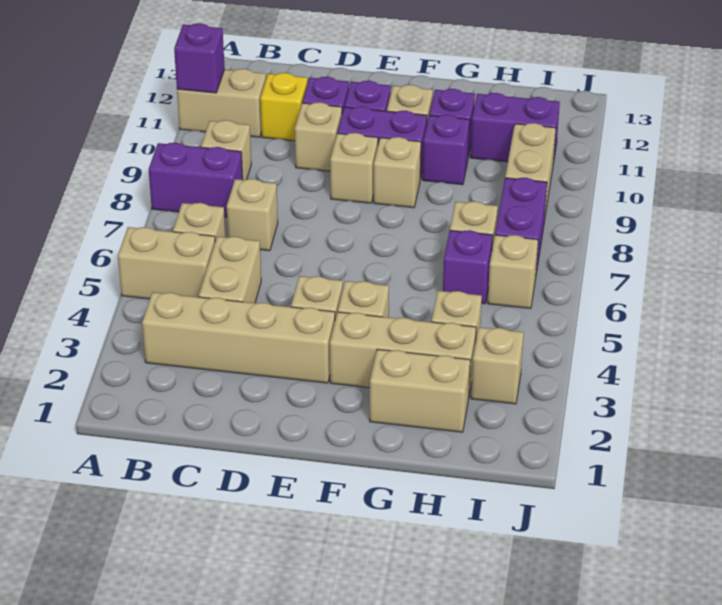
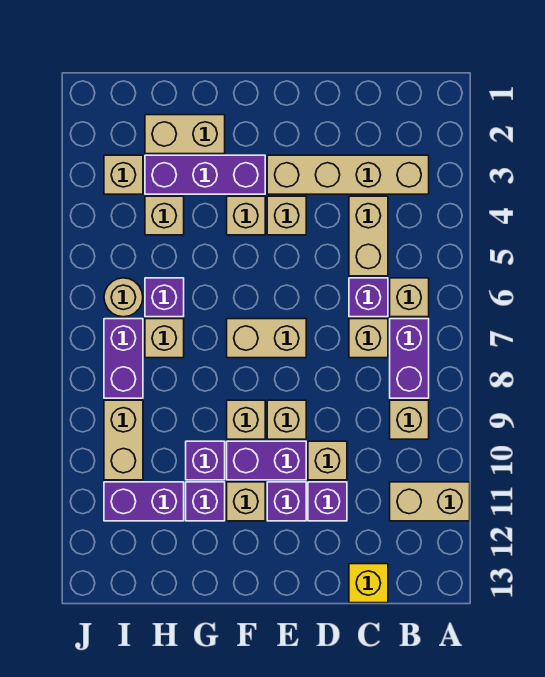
tan 1x2 brick [118,227,215,299] -> tan 1x2 brick moved to [227,319,306,358]
purple 1x2 brick [149,143,243,217] -> purple 1x2 brick turned to [390,319,429,398]
purple 1x1 brick [174,23,225,93] -> purple 1x1 brick moved to [349,278,388,317]
yellow 1x1 brick [260,73,307,141] -> yellow 1x1 brick moved to [349,564,388,603]
tan 1x3 brick [330,312,476,395] -> purple 1x3 brick [145,155,265,194]
tan 1x1 brick [488,235,538,309] -> tan 1x1 round brick [104,278,143,317]

